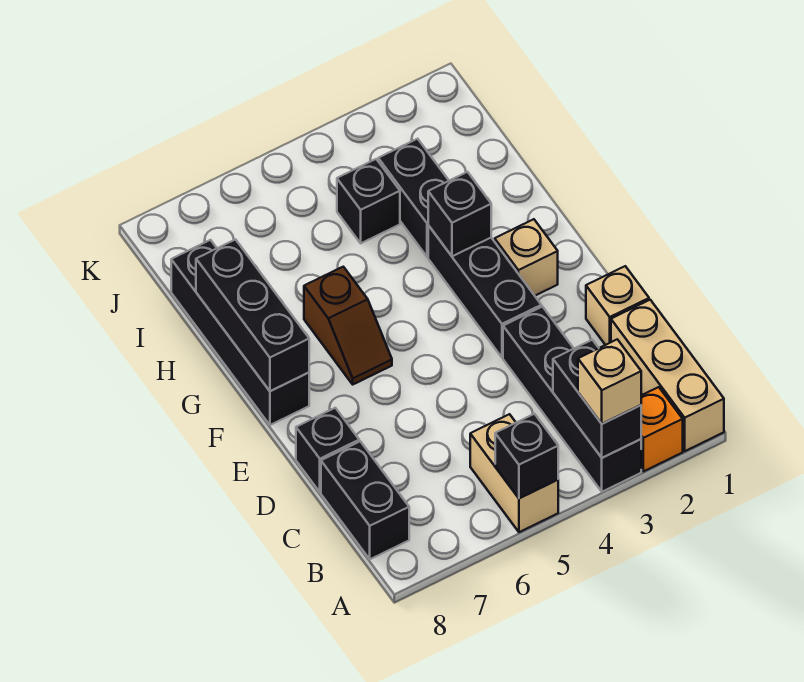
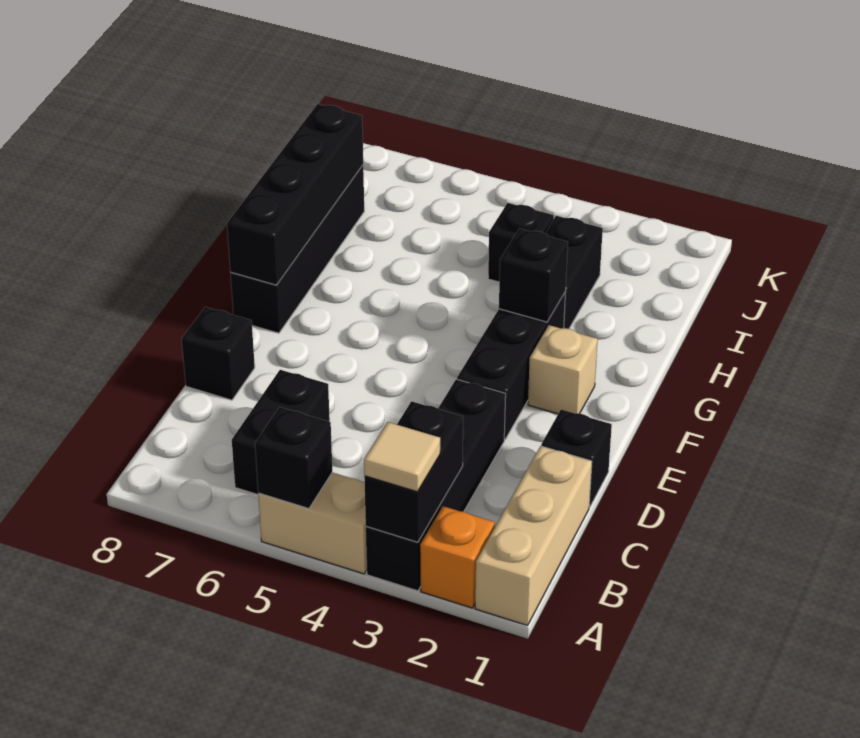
tan 1x1 brick [578,339,641,424] -> tan 1x1 tile [364,422,440,492]
tan 1x2 brick [470,414,558,532] -> tan 1x2 brick turned to [258,473,367,574]
black 1x2 brick [321,441,409,559] -> black 1x2 brick moved to [232,370,330,495]
tan 1x1 brick [586,266,649,345] -> black 1x1 brick [541,410,612,507]
brown 1x2 slope [304,267,392,384] -> none
black 1x3 brick [196,240,309,391] -> black 1x4 brick [227,104,363,285]

